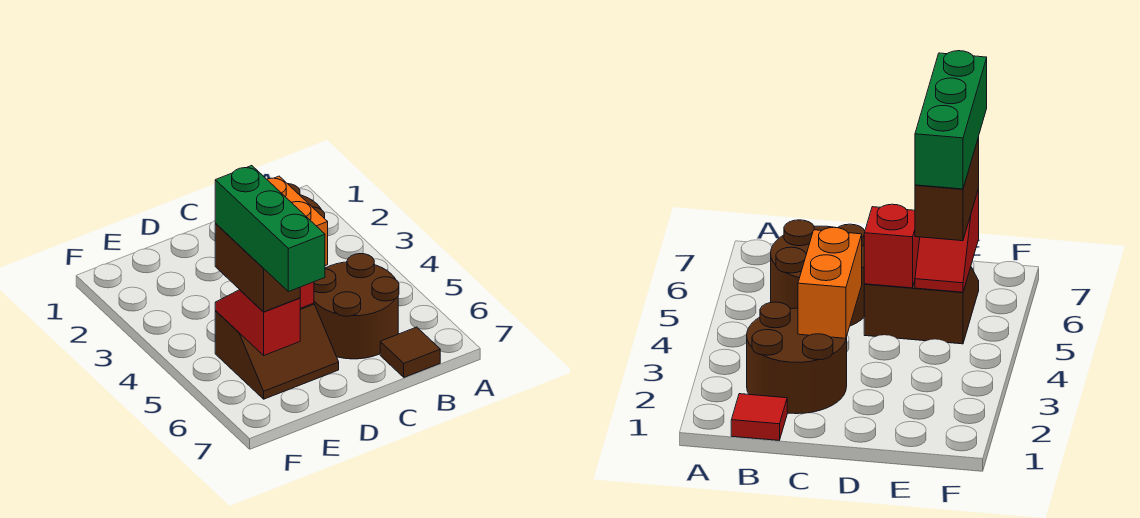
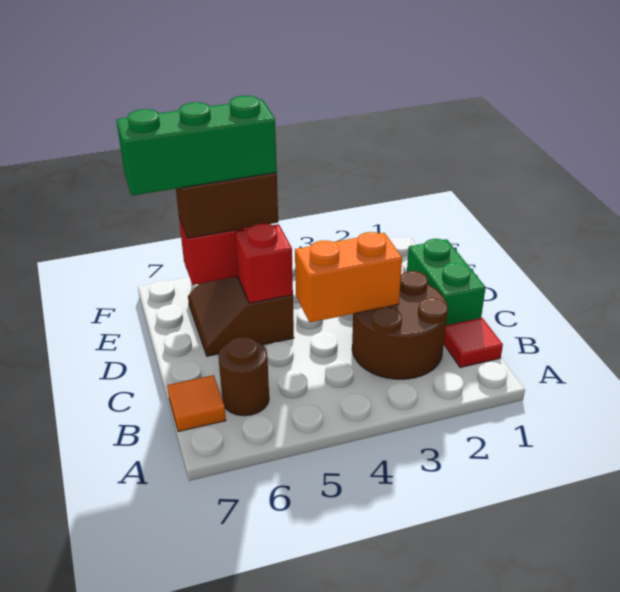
brown 2x2 round brick [314,254,399,359] -> brown 1x1 round brick [218,336,269,416]
brown 1x1 tile [380,327,440,377] -> orange 1x1 tile [167,375,226,432]
none -> green 1x2 brick [407,239,486,325]

